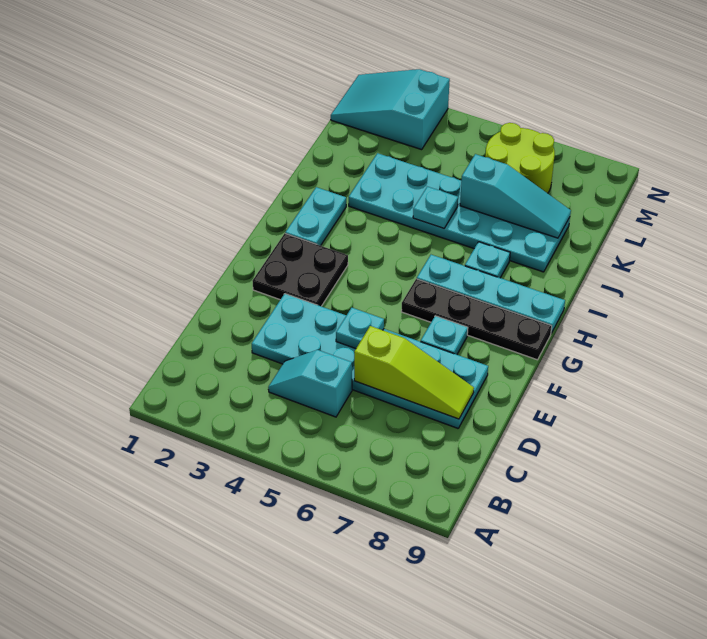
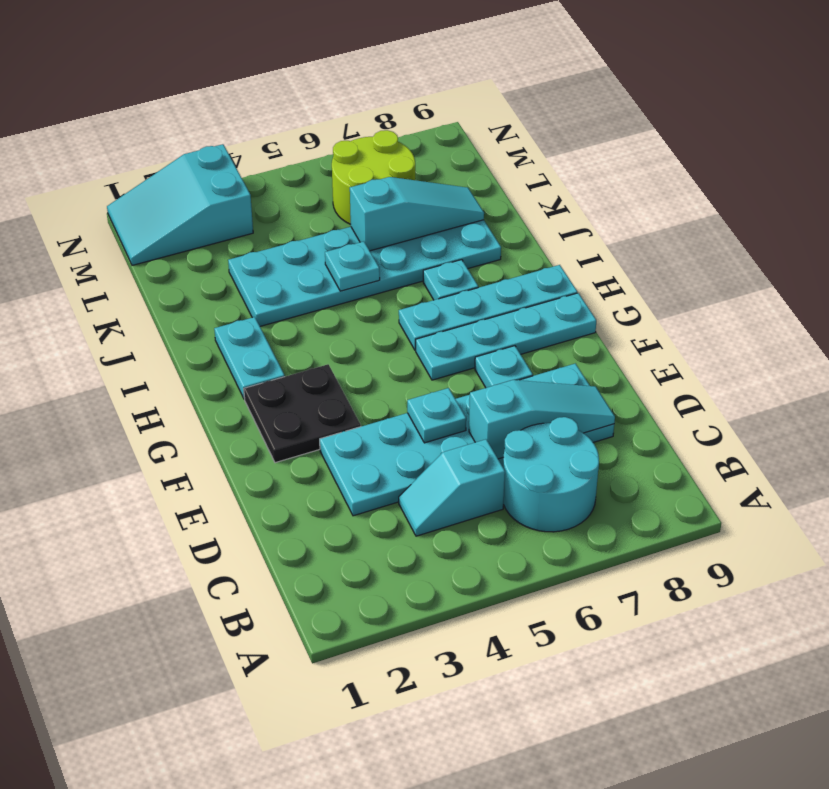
none -> cyan 2x2 round brick [503,417,599,532]
lime 1x3 slope [354,326,474,419] -> cyan 1x3 slope [469,380,615,459]
black 1x4 plate [401,279,552,360] -> cyan 1x4 plate [416,293,596,380]

